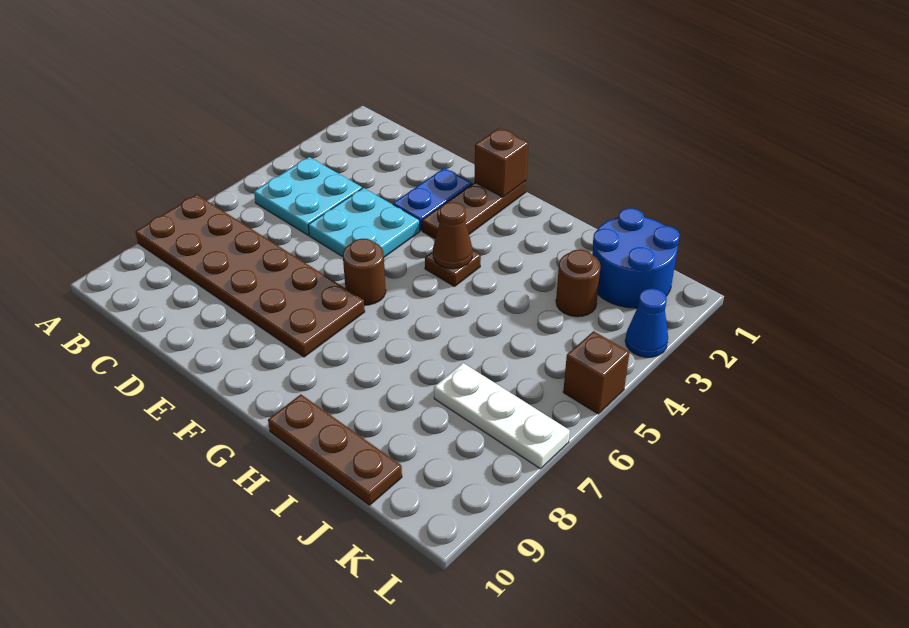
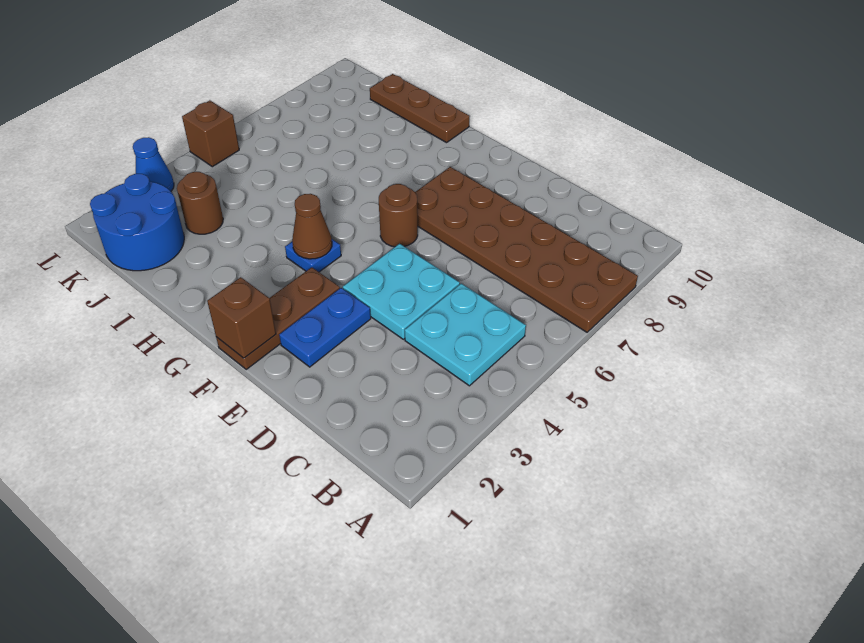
brown 1x1 plate [425,251,481,286] -> blue 1x1 plate [285,239,341,272]
white 1x3 plate [434,363,570,469] -> none

